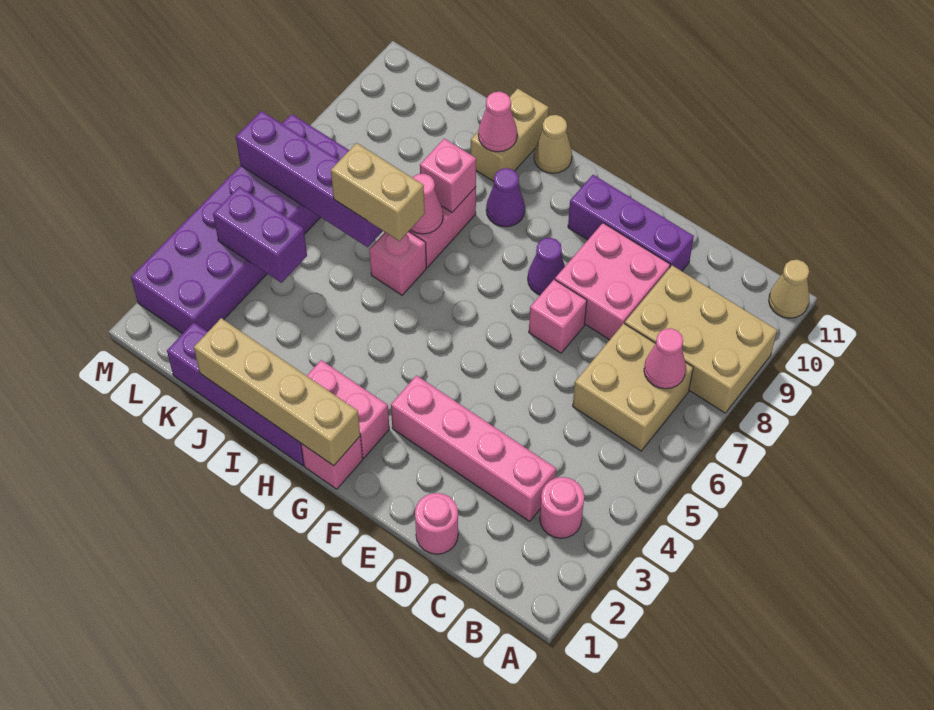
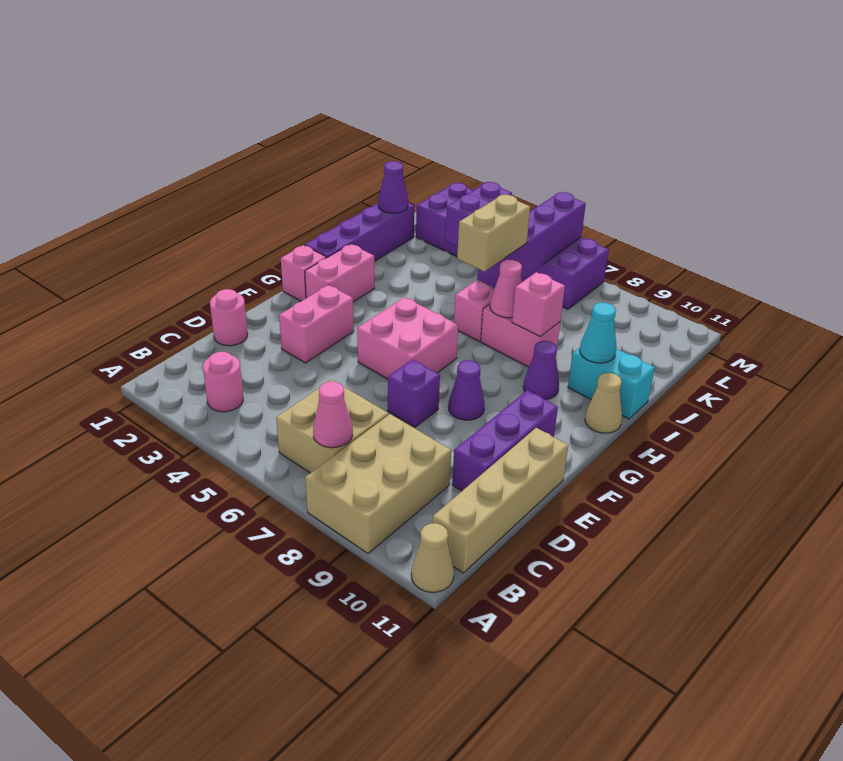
pink 1x4 brick [391,376,556,521] -> pink 1x2 brick [279,285,354,363]
pink 2x2 brick [555,223,670,340] -> pink 2x2 brick moved to [357,297,458,379]
pink 1x1 brick [529,280,587,353] -> purple 1x1 brick [388,360,440,427]
tan 1x4 brick [194,318,360,466] -> tan 1x4 brick moved to [432,428,568,573]
tan 1x2 brick [471,89,549,182] -> cyan 1x2 brick [568,347,655,419]
pink 1x1 cone [478,92,517,152] -> cyan 1x1 cone [580,303,617,363]
none -> purple 1x1 cone [378,161,408,213]

